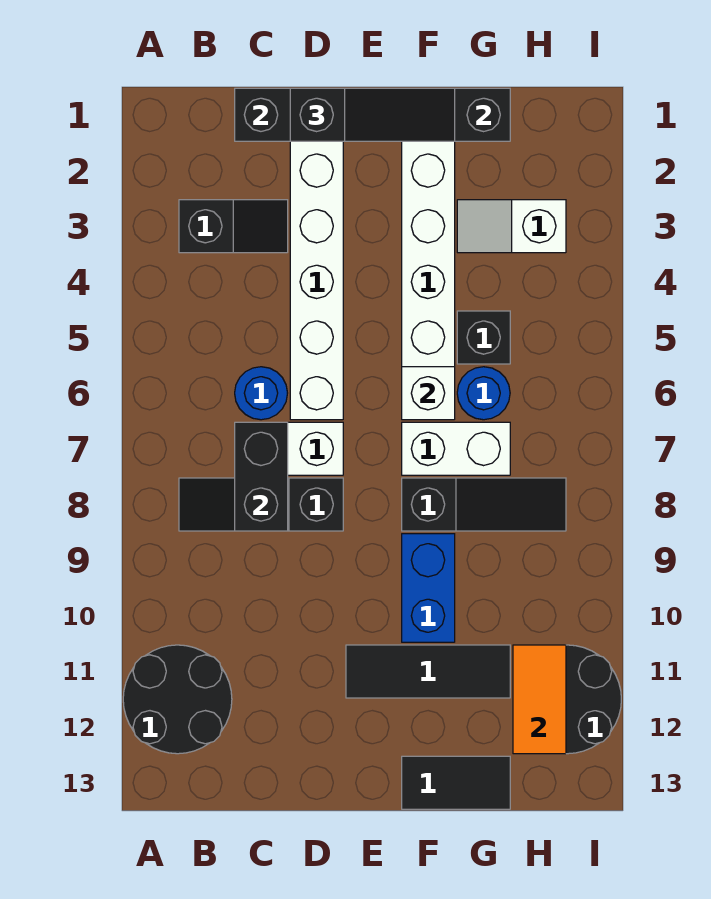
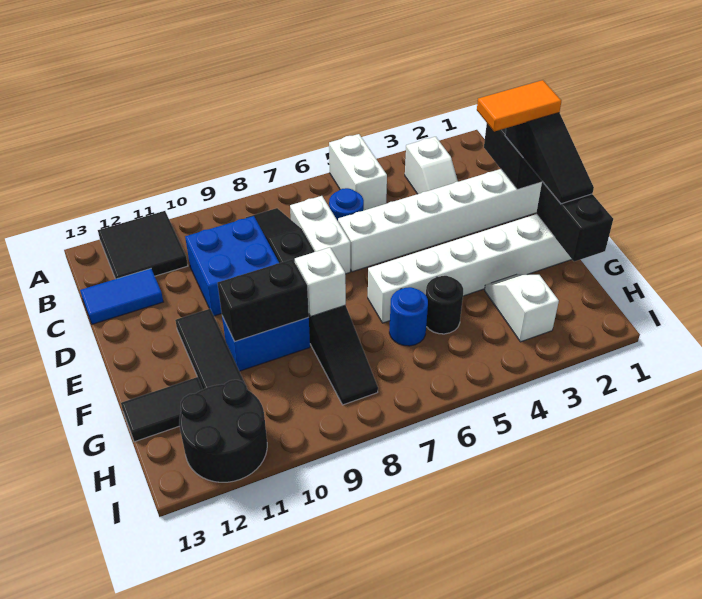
black 2x2 round brick [123,645,232,754] -> black 2x2 tile [98,211,188,279]
black 1x2 slope [179,200,288,253] -> white 1x2 slope [405,137,458,194]
black 1x2 brick [235,422,288,531] -> black 1x2 brick moved to [217,259,309,341]
none -> blue 2x2 brick [185,216,279,316]
none -> blue 1x2 tile [80,269,163,324]
white 1x1 brick [402,367,455,420] -> white 1x1 brick moved to [295,247,346,317]
white 1x2 brick [402,422,510,475] -> white 1x2 brick moved to [329,134,387,211]
black 1x2 tile [402,756,510,809] -> black 1x2 tile turned to [121,377,203,442]
black 1x1 brick [457,311,510,364] -> black 1x1 round brick [426,276,463,334]
orange 1x2 tile [513,645,566,754] -> orange 1x2 tile moved to [477,80,561,132]

